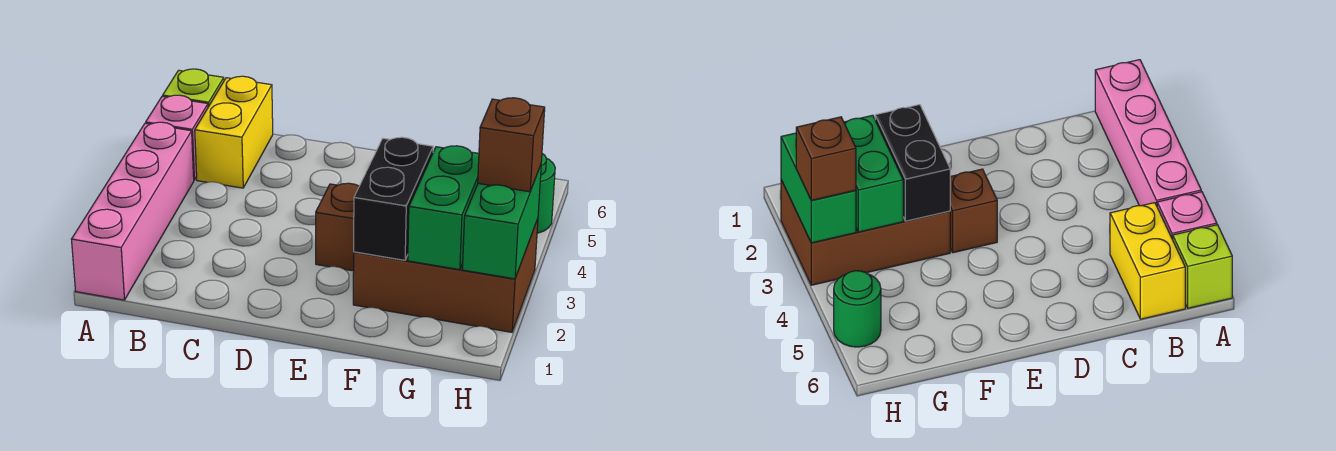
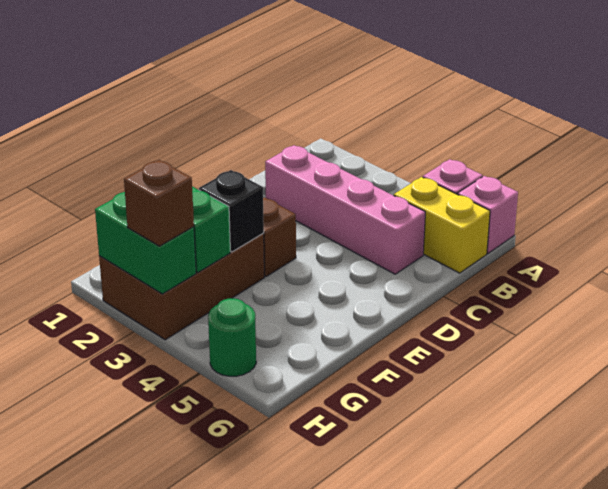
pink 1x4 brick [71,122,194,300] -> pink 1x4 brick moved to [265,145,425,274]
lime 1x1 brick [163,69,224,107] -> pink 1x1 brick [457,176,518,253]
black 1x2 brick [354,137,433,260] -> black 1x1 brick [199,170,264,252]

